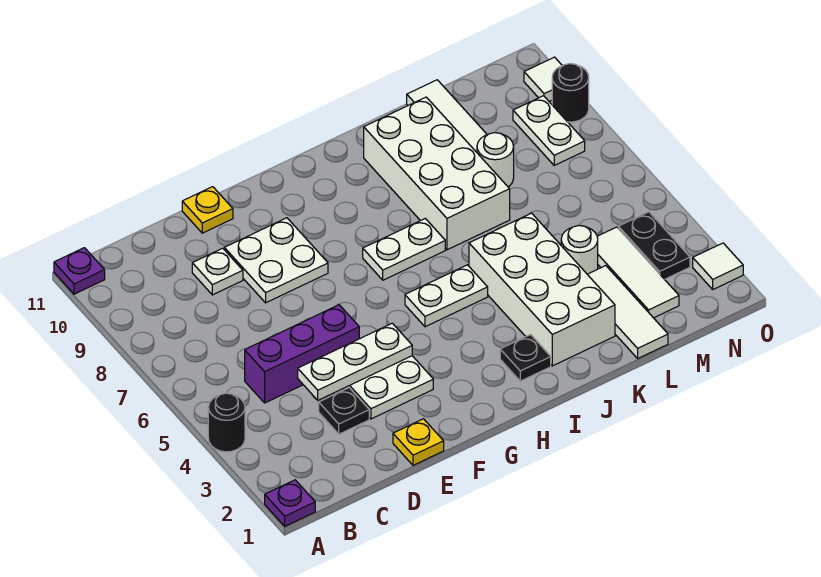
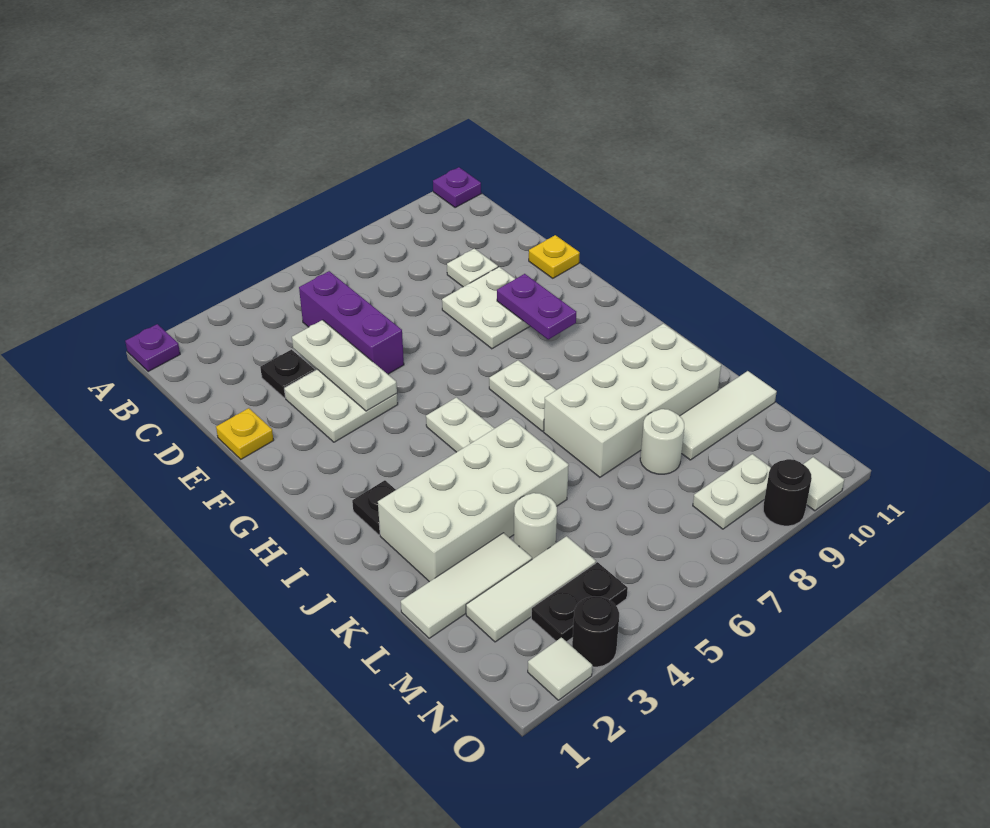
black 1x1 round brick [208,393,245,452] -> black 1x1 round brick moved to [572,596,619,667]
none -> purple 1x2 plate [497,274,576,339]

